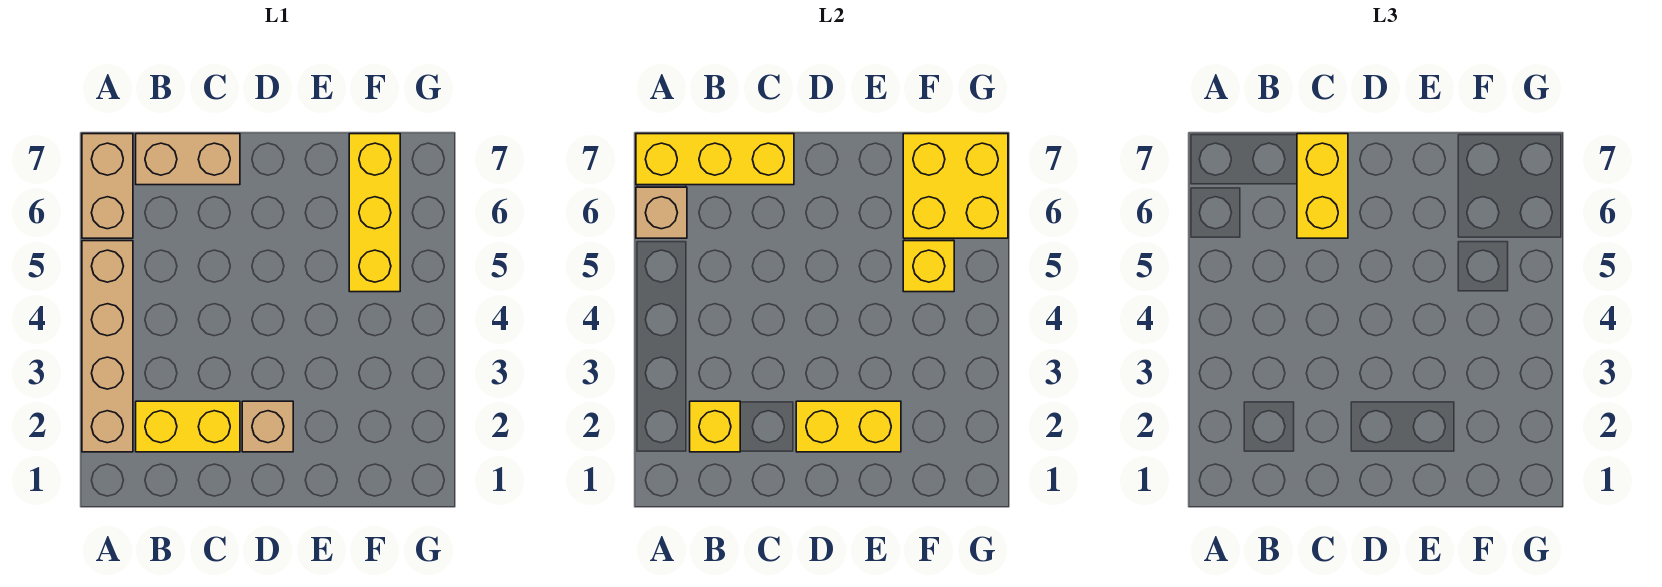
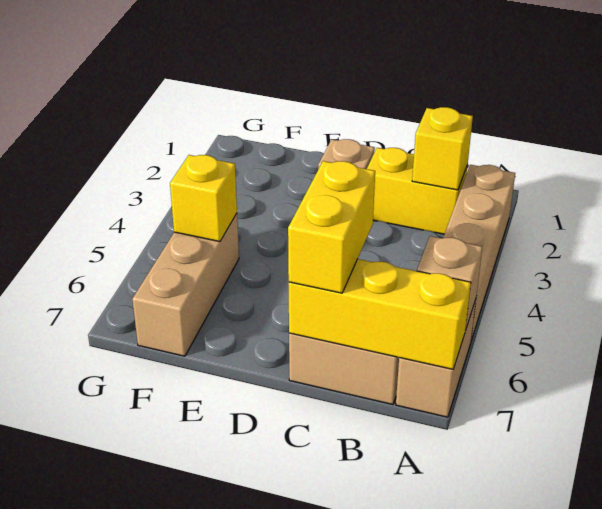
yellow 1x2 brick [796,401,901,452] -> none
yellow 1x3 brick [349,134,400,292] -> tan 1x3 brick [132,214,239,356]
yellow 2x2 brick [903,134,1008,238] -> none

